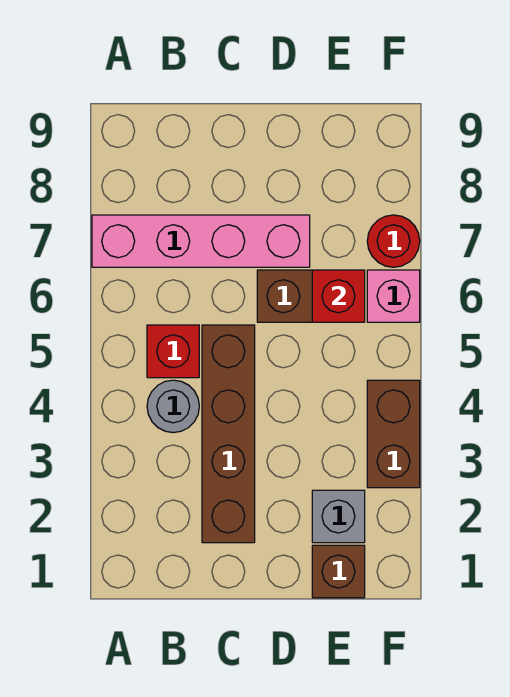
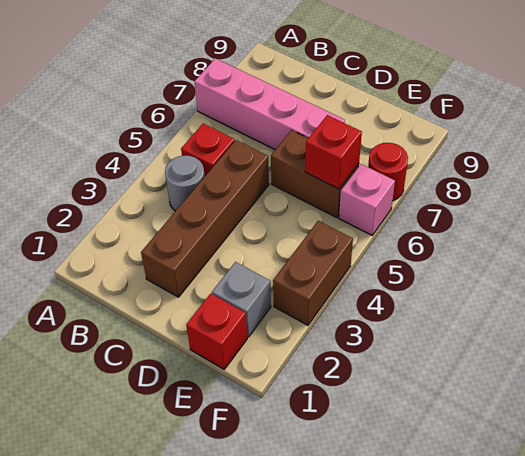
brown 1x1 brick [312,545,365,598] -> red 1x1 brick [186,294,247,369]

